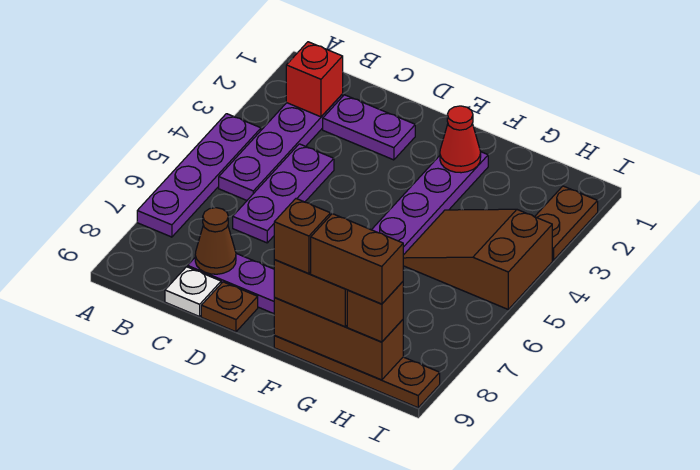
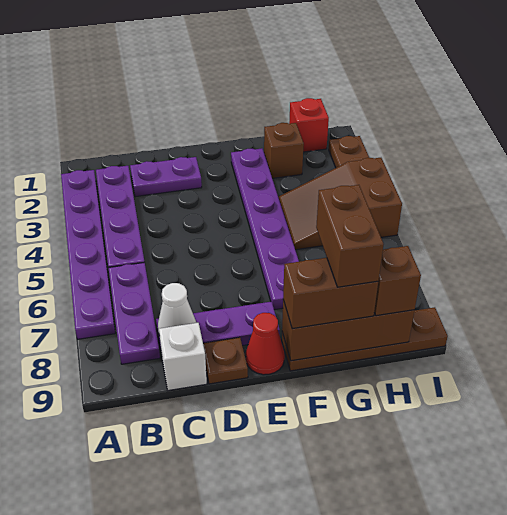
purple 1x4 plate [137,114,261,237] -> purple 1x6 plate [61,170,115,339]
red 1x1 brick [286,42,343,117] -> red 1x1 brick moved to [289,98,329,152]
purple 1x3 plate [233,144,334,243] -> purple 1x3 plate moved to [109,262,160,364]
brown 1x1 cone [195,208,236,274] -> white 1x1 cone [158,283,196,336]
white 1x1 plate [165,267,221,317] -> white 1x1 brick [159,323,207,391]
red 1x1 cone [440,106,481,173] -> red 1x1 cone moved to [246,313,285,375]
brown 1x1 brick [274,199,330,274] -> brown 1x1 brick moved to [264,123,304,178]
brown 1x2 brick [311,214,403,304] -> brown 1x2 brick turned to [316,185,384,287]

